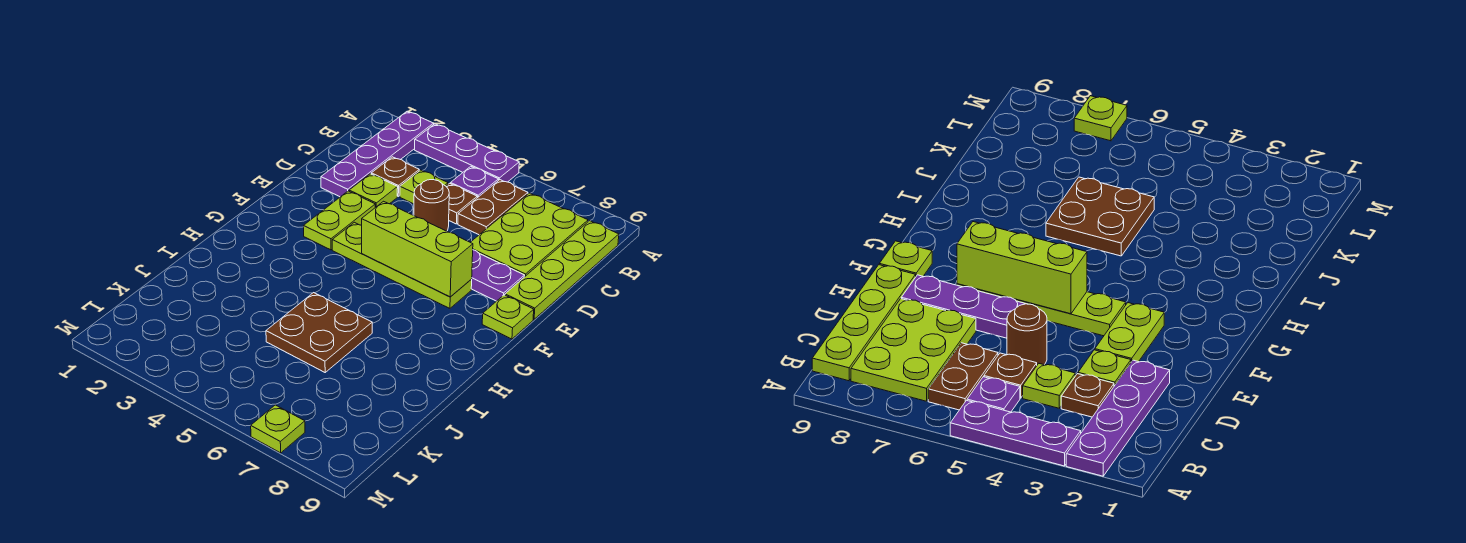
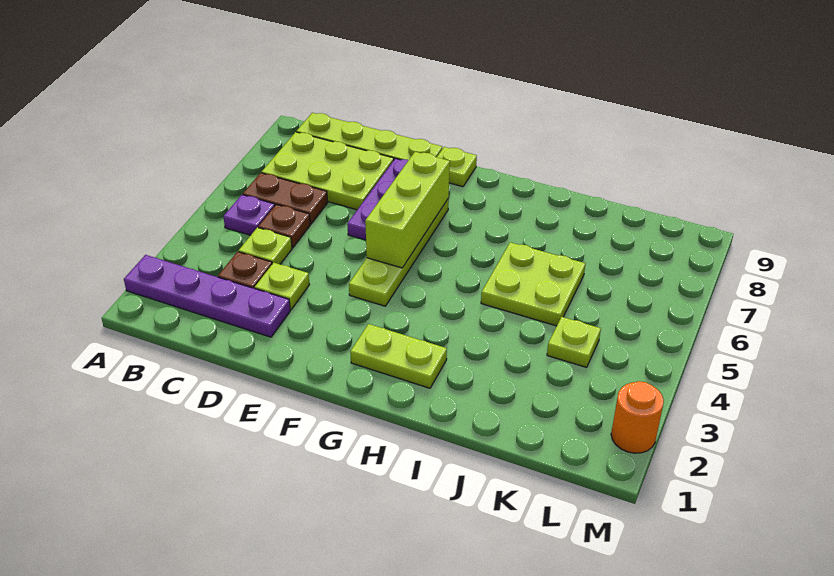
purple 1x3 plate [415,124,519,182] -> none
brown 1x1 round brick [414,180,449,231] -> none
lime 1x2 plate [304,191,375,250] -> lime 1x2 plate moved to [350,324,447,388]
brown 2x2 plate [266,293,372,372] -> lime 2x2 plate [481,242,585,326]
none -> orange 1x1 round brick [611,381,664,453]
lime 1x1 plate [251,405,305,453] -> lime 1x1 plate moved to [547,317,601,367]

